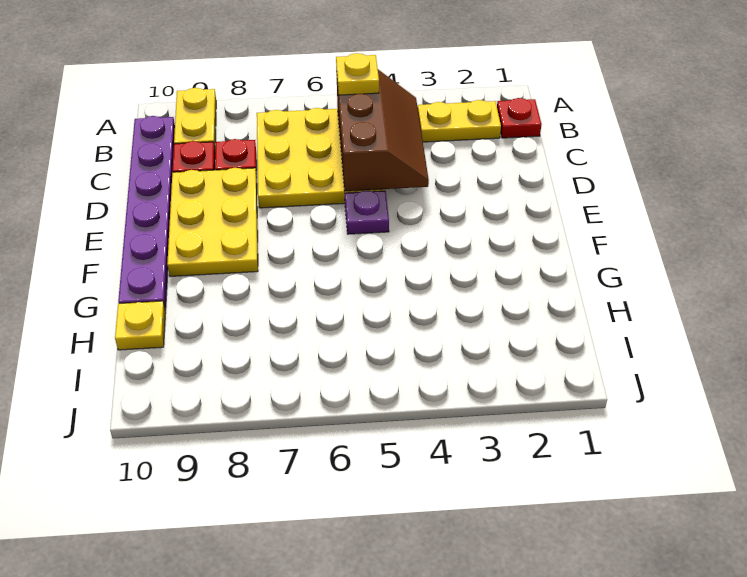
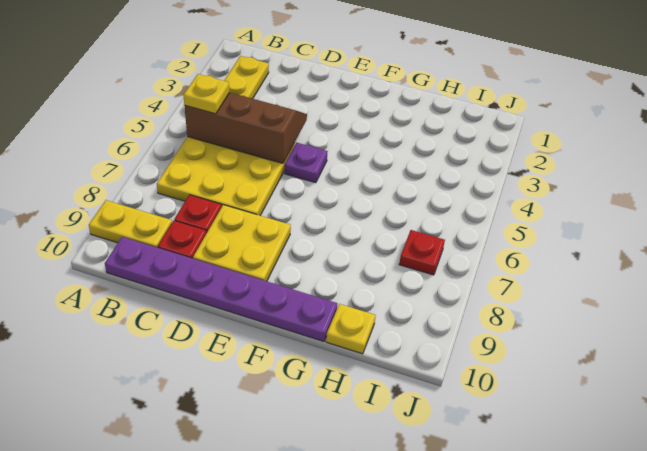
red 1x1 plate [497,98,542,138] -> red 1x1 plate moved to [399,230,445,275]
yellow 2x3 plate [167,168,258,276] -> yellow 2x2 plate [193,205,291,281]

